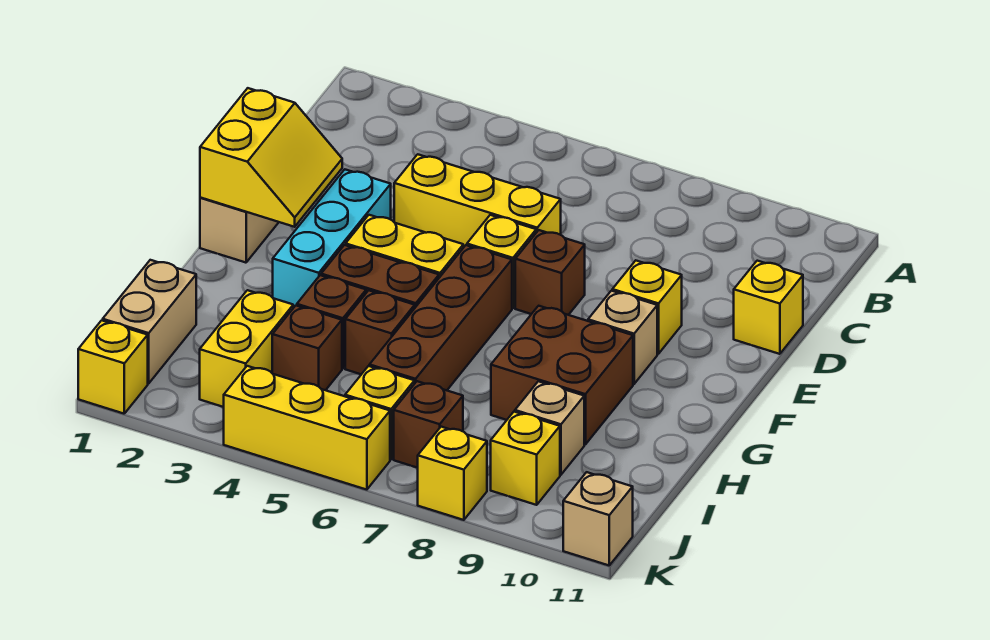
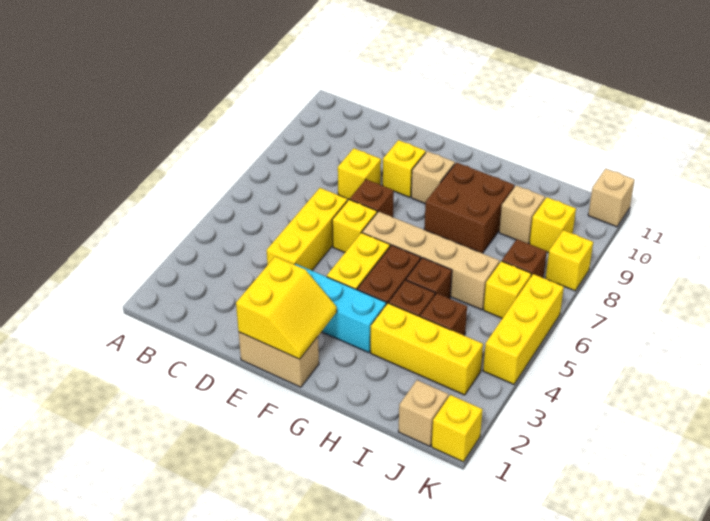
yellow 1x1 brick [734,261,803,354] -> yellow 1x1 brick moved to [338,148,381,200]
yellow 2x2 slope [200,88,342,227] -> yellow 2x2 slope turned to [236,257,337,359]
brown 1x4 brick [369,245,512,390] -> tan 1x4 brick [362,212,500,310]
tan 1x2 brick [103,260,196,383] -> tan 1x1 brick [398,380,449,446]
yellow 1x2 brick [200,290,293,407] -> yellow 1x3 brick [371,303,483,395]

